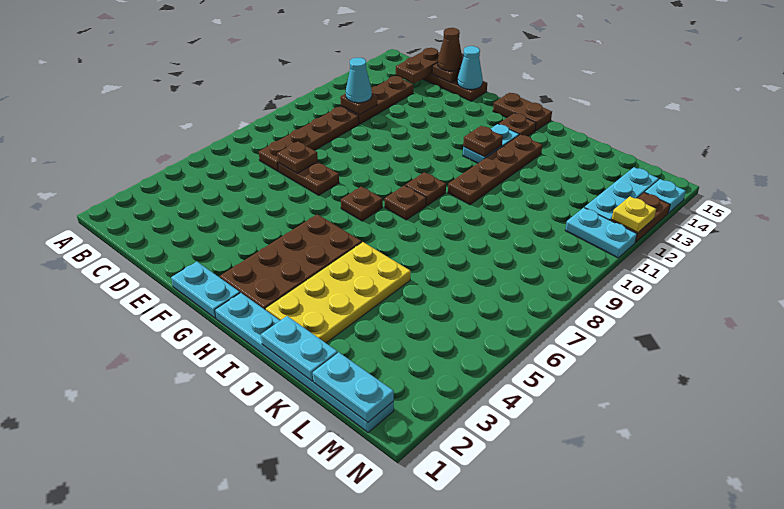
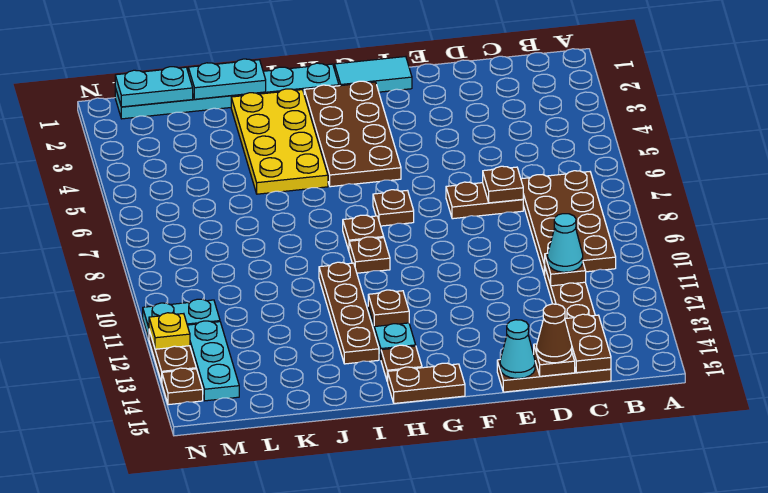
brown 1x4 plate [259,107,359,171] -> brown 2x4 plate [521,171,616,276]
cyan 1x2 plate [171,262,240,318] -> cyan 1x2 tile [335,57,412,92]
cyan 1x1 plate [645,179,686,213] -> brown 1x1 plate [162,368,203,405]

